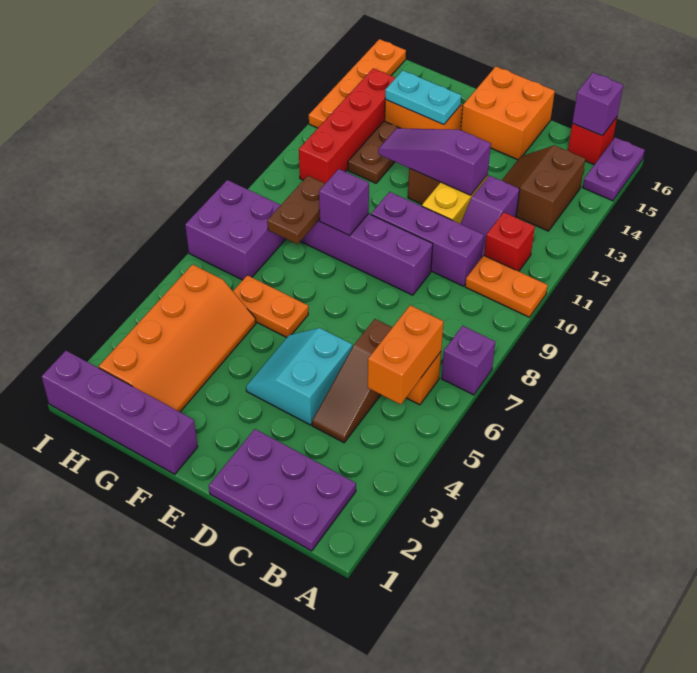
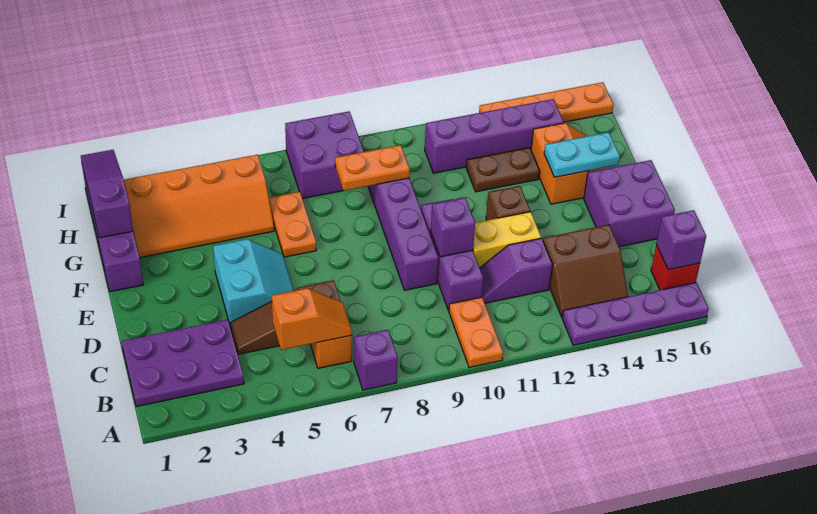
purple 1x2 plate [583,137,645,201] -> purple 1x4 plate [562,282,709,345]
purple 2x3 plate [209,429,356,551] -> purple 2x3 plate turned to [122,319,244,407]
orange 1x2 brick [368,305,443,404] -> orange 1x2 slope [272,288,352,350]
red 1x1 brick [484,212,535,271] -> none
brown 2x2 slope [502,145,585,231] -> brown 2x2 slope turned to [543,225,628,317]
cyan 2x2 slope [246,328,352,425] -> cyan 2x2 slope turned to [213,239,293,324]
purple 1x3 slope [378,128,491,195] -> purple 1x3 slope moved to [81,150,133,238]
orange 2x2 brick [461,67,555,160] -> purple 2x2 brick [584,160,675,247]
purple 1x1 brick [319,169,369,236] -> purple 1x1 brick moved to [431,198,475,257]
cyan 1x2 plate [385,70,461,125] -> cyan 1x2 plate turned to [544,132,620,177]
brown 1x2 plate [267,176,325,244] -> orange 1x2 plate [335,145,410,191]
red 1x4 brick [299,68,395,183] -> purple 1x4 brick [425,99,564,173]

